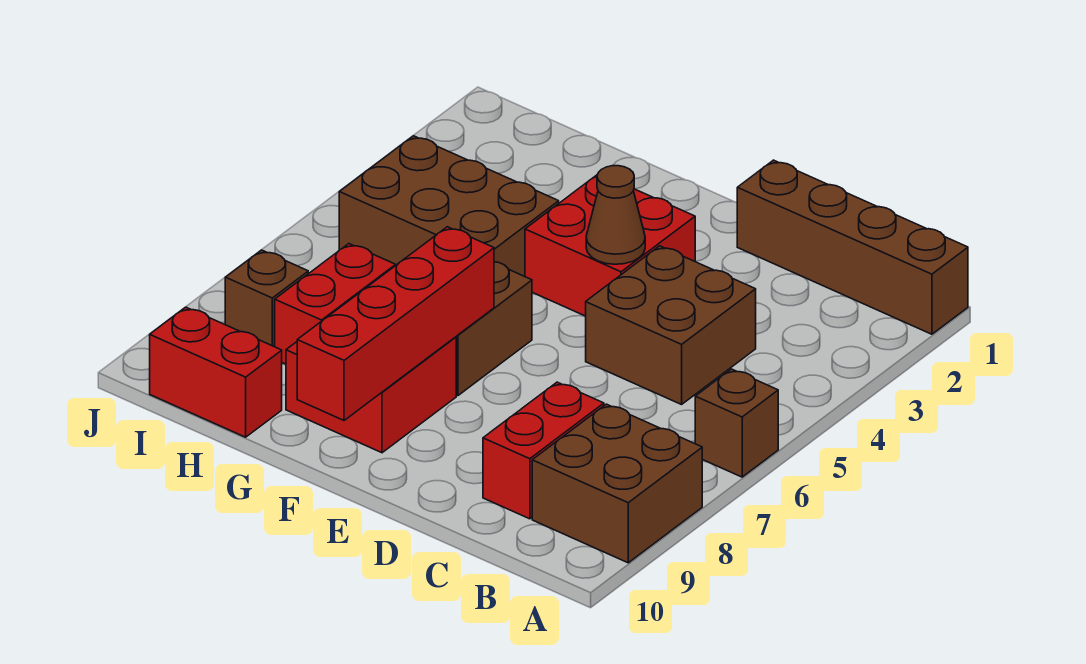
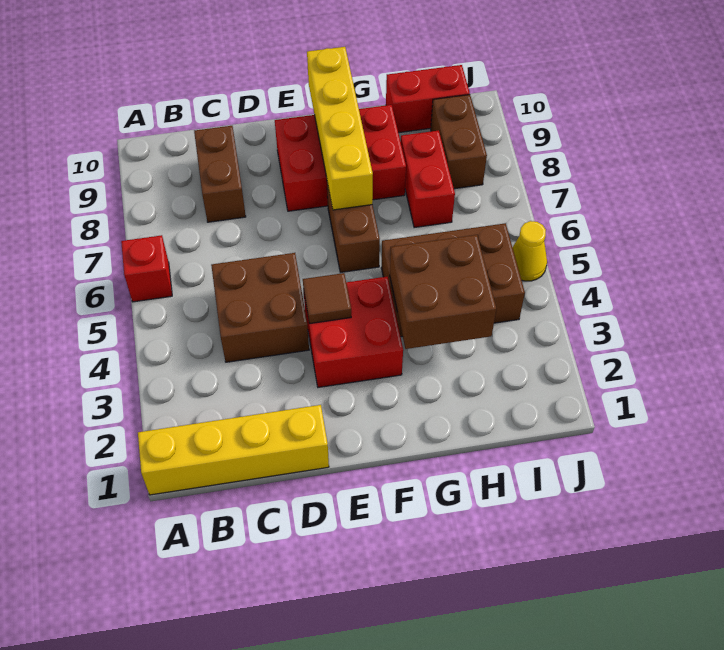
brown 1x4 brick [737,160,968,334] -> yellow 1x4 brick [138,405,329,495]
brown 1x1 brick [695,369,778,477] -> red 1x1 brick [121,235,172,302]
brown 2x2 brick [532,404,702,563] -> brown 2x2 brick moved to [390,235,496,349]
red 1x2 brick [483,382,604,519] -> brown 1x2 brick [194,126,246,222]
brown 1x1 cone [586,166,645,264] -> brown 1x1 tile [303,273,351,324]
red 1x4 brick [297,227,494,420] -> yellow 1x4 brick [307,47,373,210]
red 2x2 brick [286,337,456,453] -> red 2x3 brick [275,105,406,211]
brown 1x1 brick [225,250,308,347] -> brown 1x2 brick [431,95,487,189]
none -> yellow 1x1 cone [512,221,547,281]

